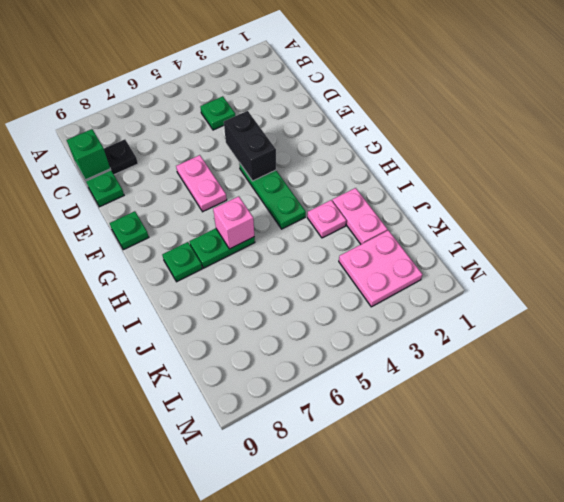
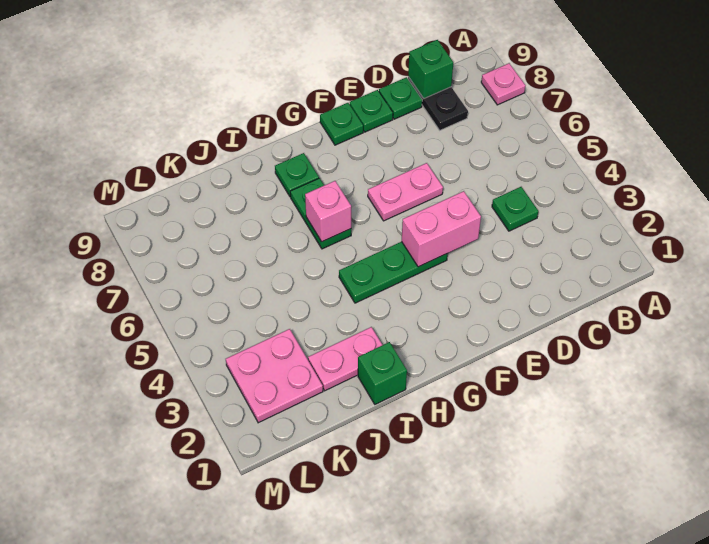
black 1x2 brick [224,111,276,181] -> pink 1x2 brick [402,191,481,267]
none -> green 1x1 plate [350,90,393,132]
none -> green 1x1 brick [358,342,407,404]
pink 1x1 plate [307,200,346,238] -> pink 1x1 plate moved to [481,63,526,105]

